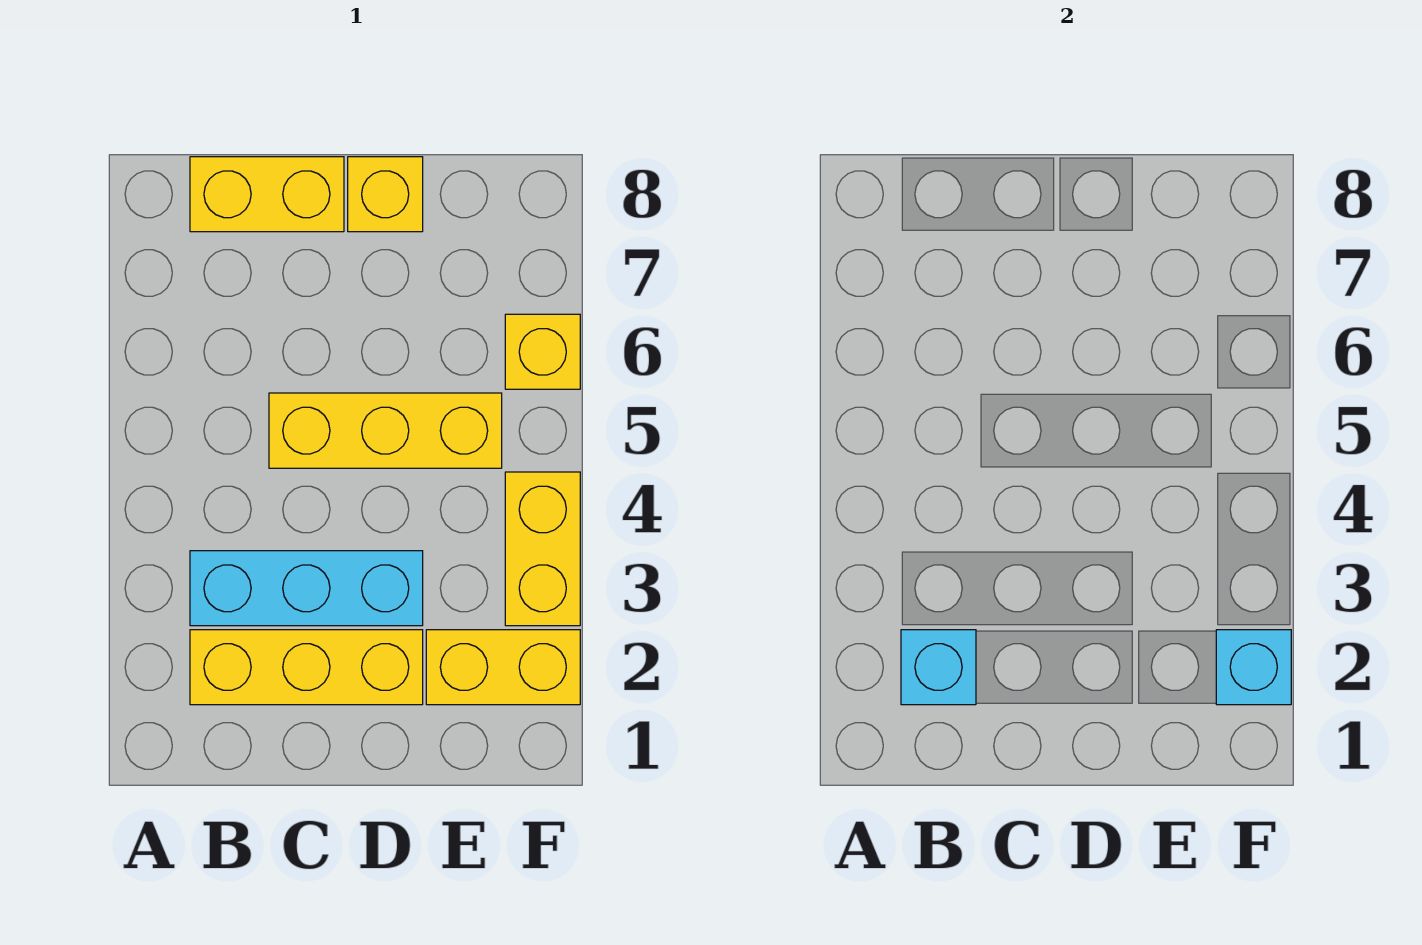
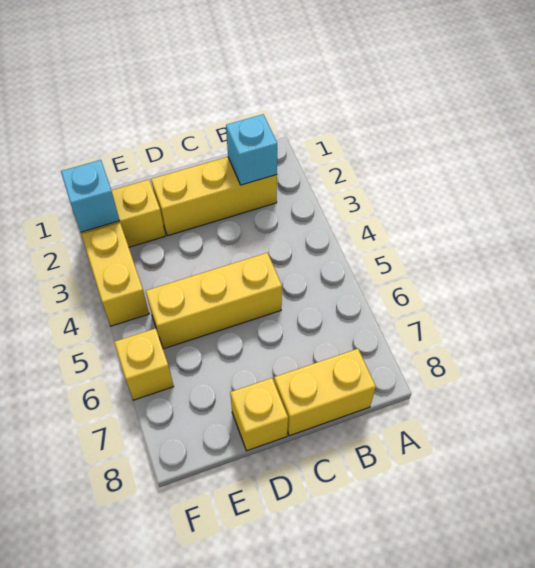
cyan 1x3 brick [190,551,423,626] -> none

